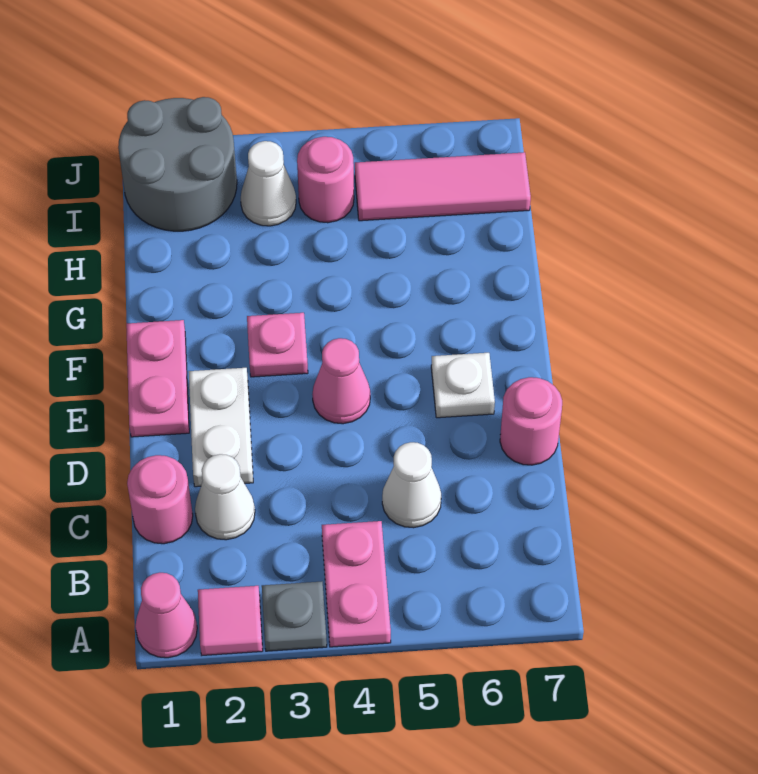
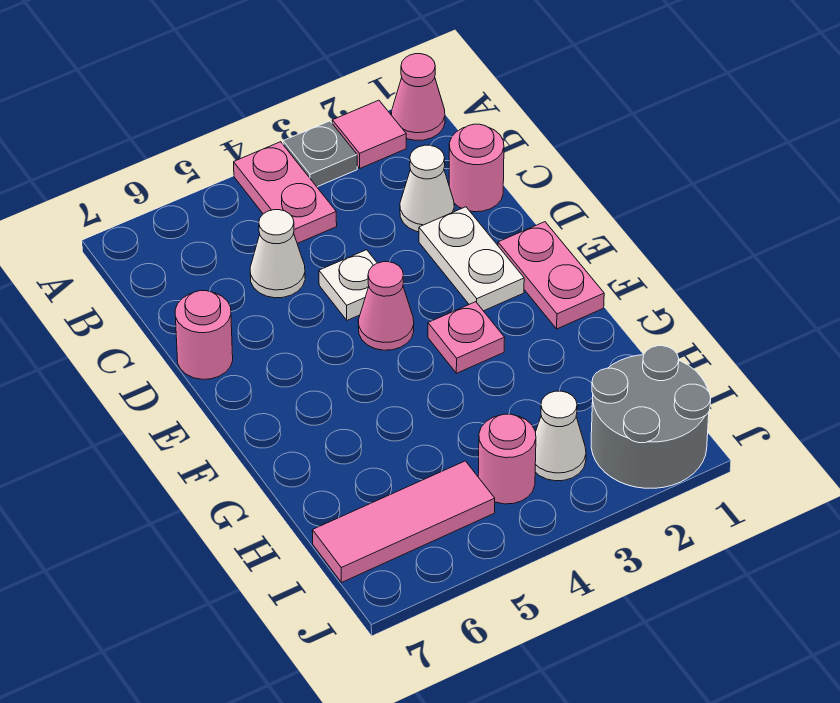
white 1x1 plate [431,353,495,418] -> white 1x1 plate moved to [319,250,377,320]

